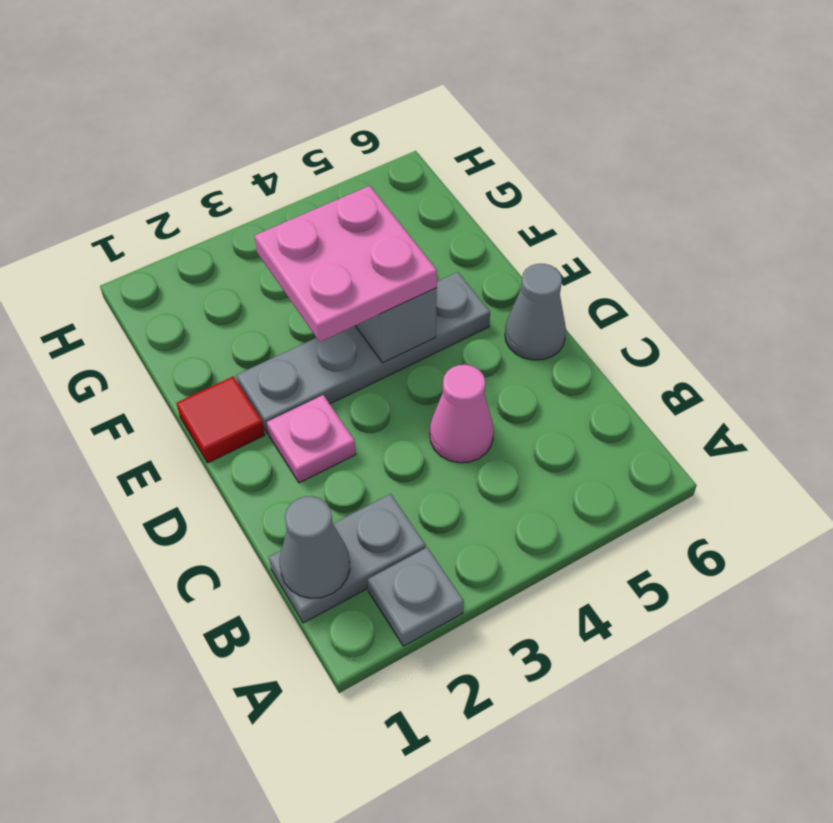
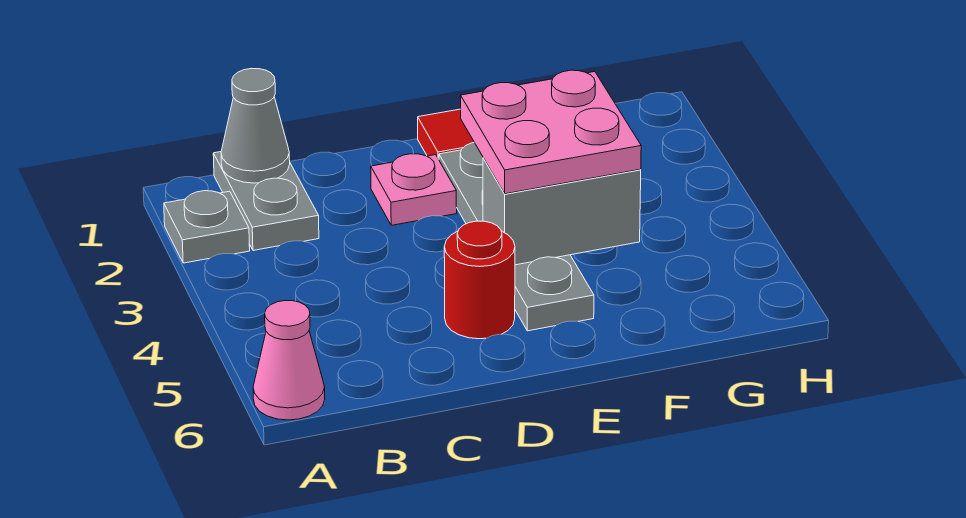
pink 1x1 cone [430,365,494,463] -> pink 1x1 cone moved to [253,301,325,420]
none -> red 1x1 round brick [444,221,515,339]
grey 1x1 cone [505,264,566,360] -> none

